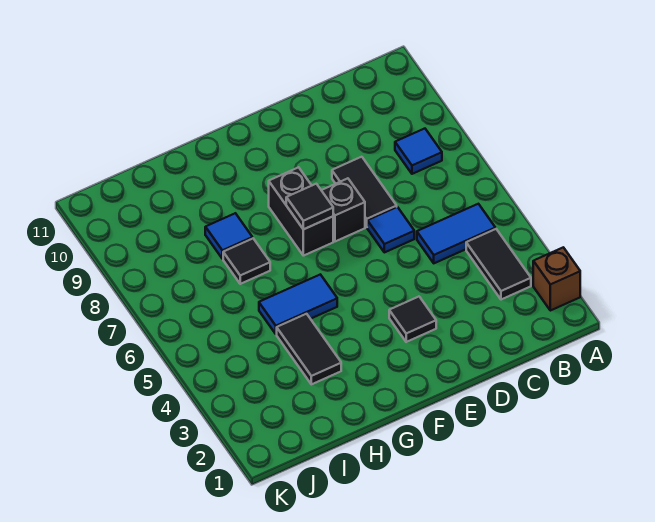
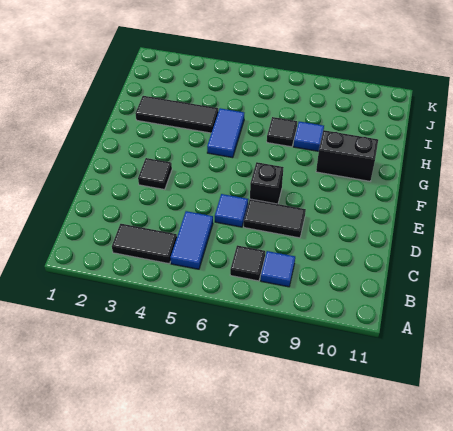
brown 1x1 brick [533,247,580,311] -> none
black 1x2 brick [269,167,333,256] -> black 1x2 brick moved to [316,130,378,181]
black 1x1 tile [286,184,333,229] -> black 1x1 tile moved to [230,245,265,281]
black 1x2 tile [277,314,341,384] -> black 1x3 tile [135,96,218,133]

